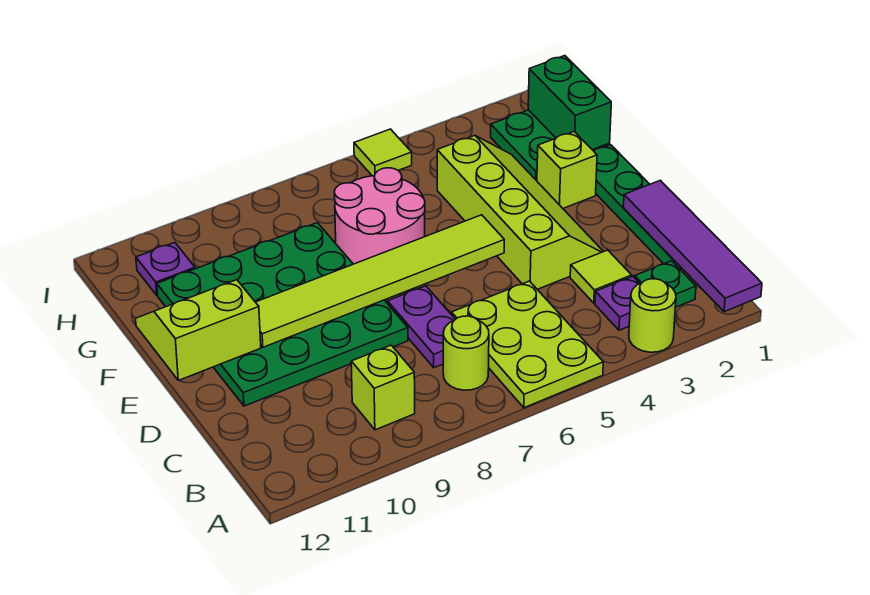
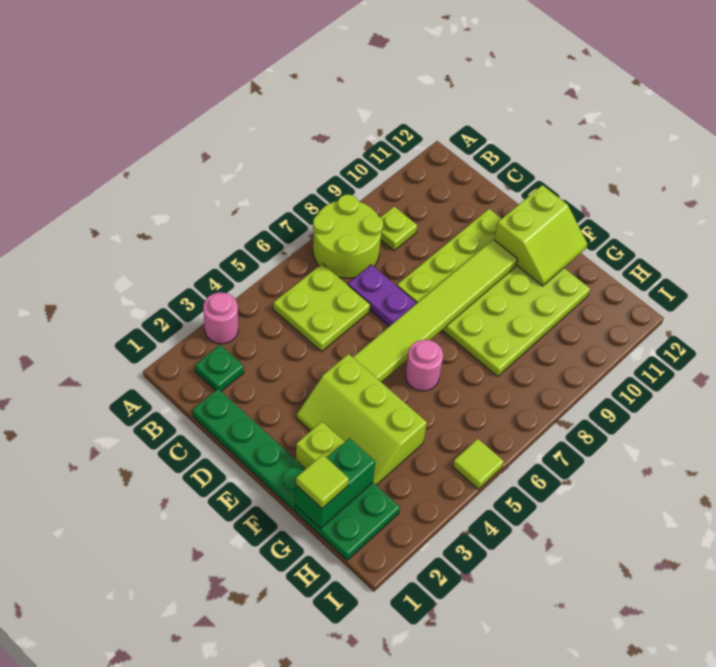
purple 1x4 tile [623,180,762,312] -> none
lime 1x1 round brick [629,279,676,352] -> pink 1x1 round brick [203,292,238,344]
lime 2x3 plate [452,281,603,408] -> lime 2x2 plate [273,264,370,352]
purple 1x1 plate [595,276,640,330] -> none
lime 1x1 round brick [443,316,489,390] -> lime 2x2 round brick [313,195,383,278]
lime 1x1 brick [351,345,415,430] -> lime 1x1 plate [380,207,417,251]
lime 1x1 tile [570,250,632,303] -> lime 1x1 tile moved to [296,455,349,508]
lime 2x4 slope [437,136,604,289] -> lime 2x3 slope [296,354,427,485]
green 4x4 plate [157,223,408,406] -> lime 4x4 plate [397,209,590,376]
pink 2x2 round brick [334,168,425,264] -> pink 1x1 round brick [406,340,443,391]
green 1x2 brick [528,56,611,150] -> green 1x2 brick turned to [295,438,375,529]
purple 1x1 plate [136,242,195,295] -> none

